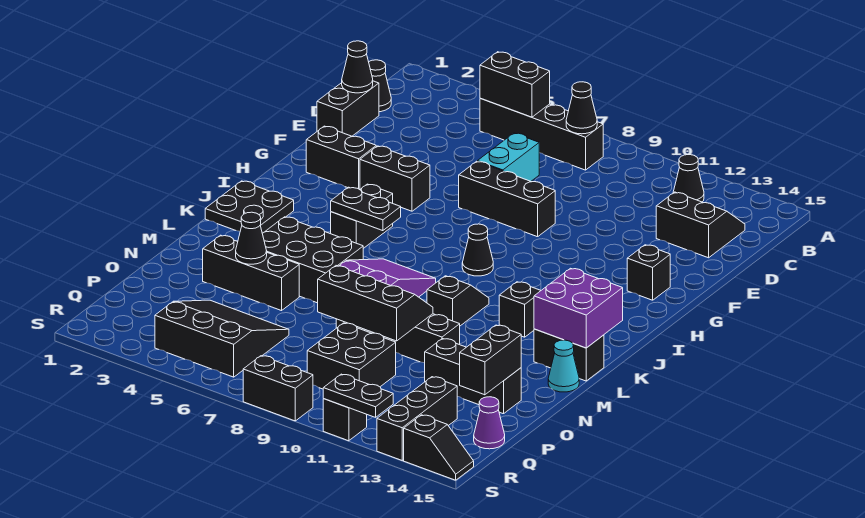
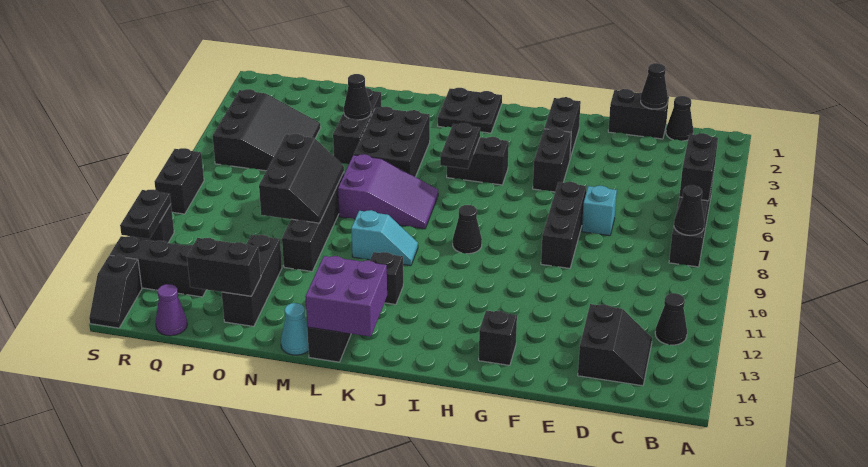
cyan 1x2 brick [477,133,539,181] -> cyan 1x1 brick [582,186,617,236]
black 1x2 slope [427,276,489,326] -> cyan 1x2 slope [351,210,418,266]
black 2x2 brick [307,323,396,389] -> none

